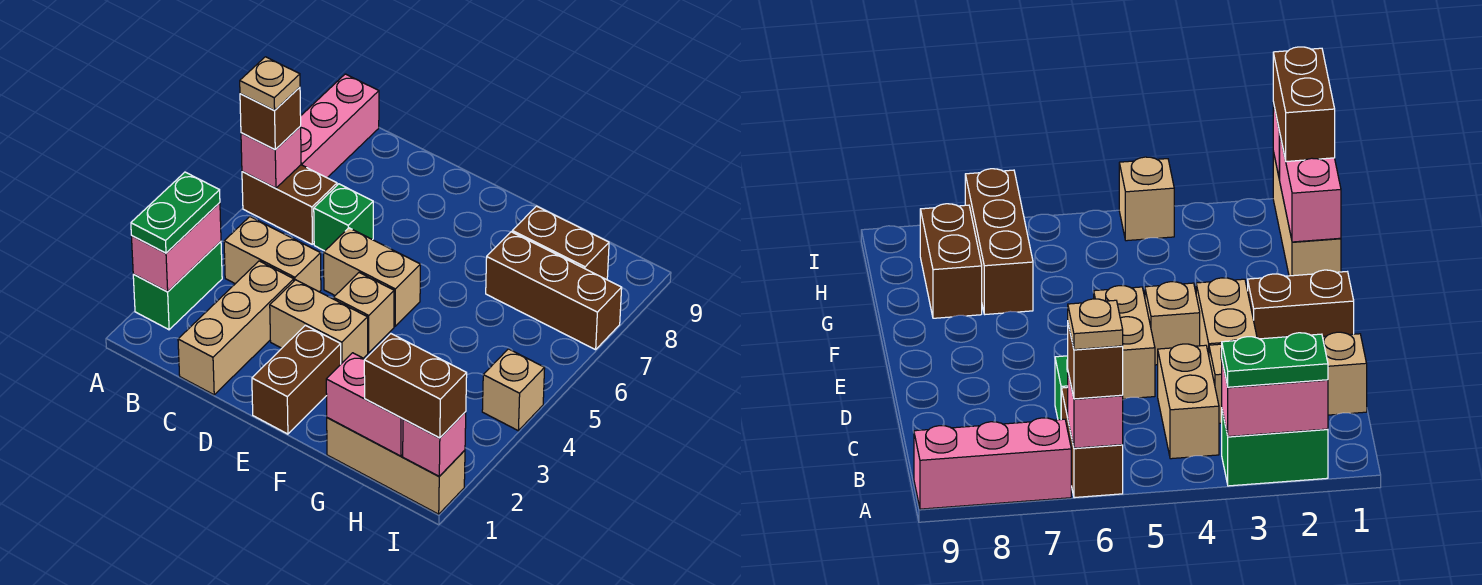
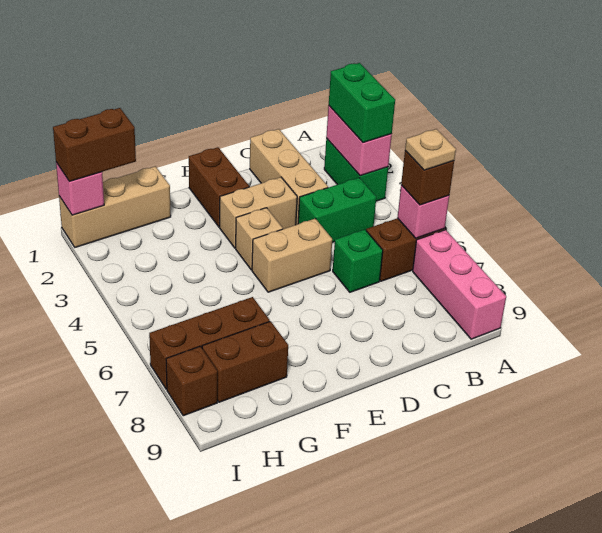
green 1x2 plate [131,172,220,253] -> green 1x2 brick [329,63,395,143]
tan 1x2 brick [224,217,321,292] -> green 1x2 brick [298,178,376,242]
pink 1x2 brick [326,353,403,456] -> none
tan 1x1 brick [482,349,545,431] -> none
none -> brown 1x1 brick [166,346,217,416]

